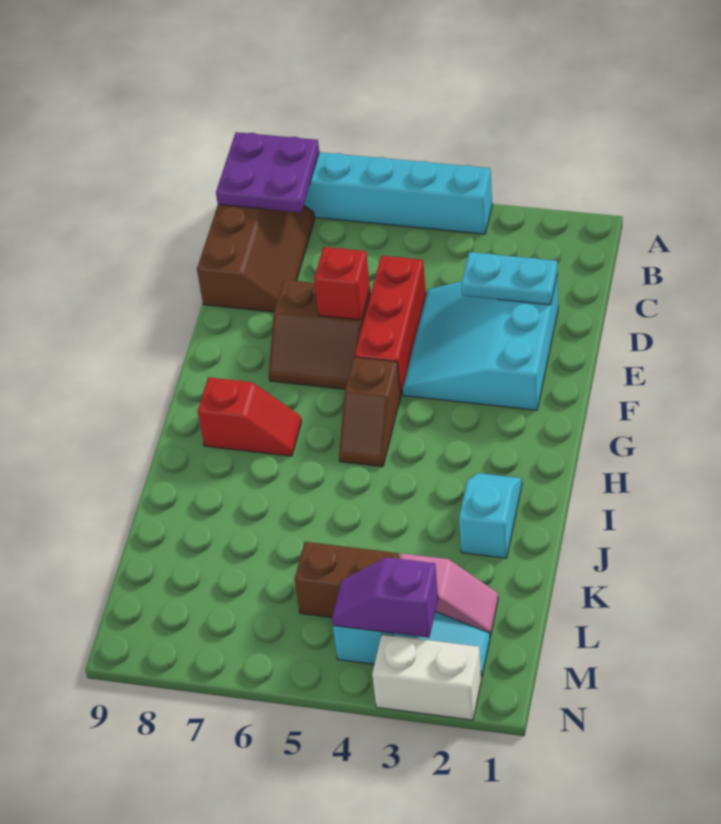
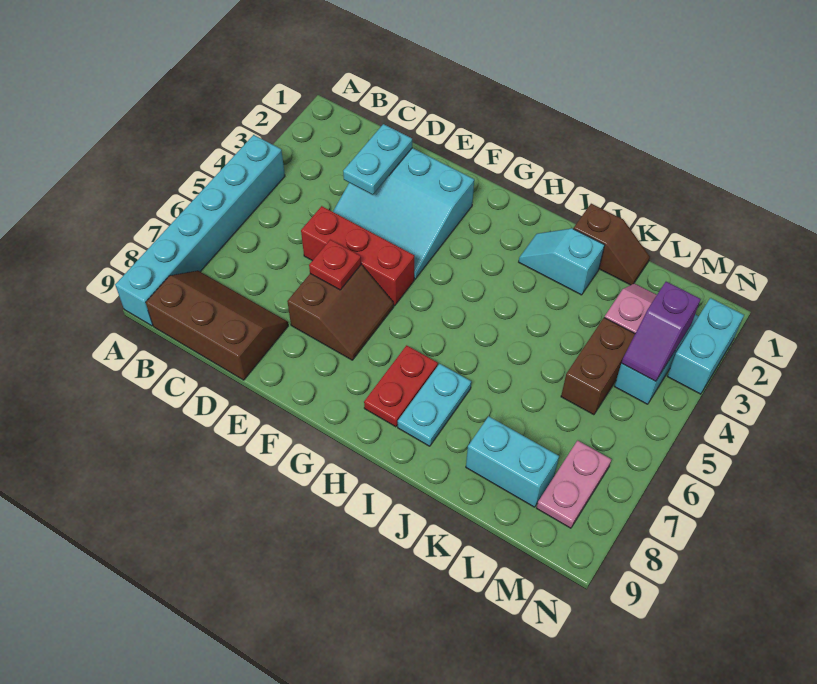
purple 2x2 plate [216,132,319,212] -> none
red 1x1 brick [314,247,370,320] -> red 1x1 plate [309,240,361,290]
brown 1x2 slope [339,357,401,467] -> brown 1x2 slope moved to [574,204,650,285]
red 1x2 slope [198,377,301,456] -> red 1x2 plate [364,345,438,427]
none -> cyan 1x2 plate [398,364,471,446]
none -> cyan 1x2 brick [466,416,559,507]
none -> pink 1x2 plate [537,441,612,528]
white 1x2 brick [372,634,481,720] -> cyan 1x2 brick [667,298,744,394]

